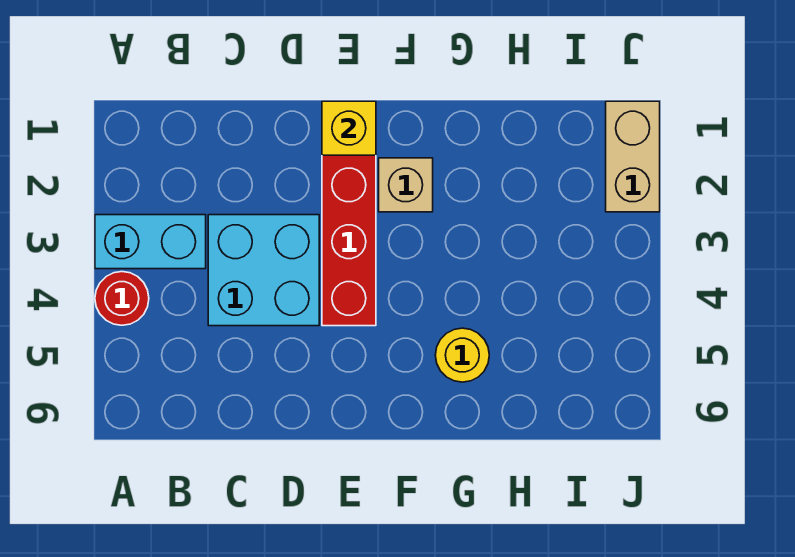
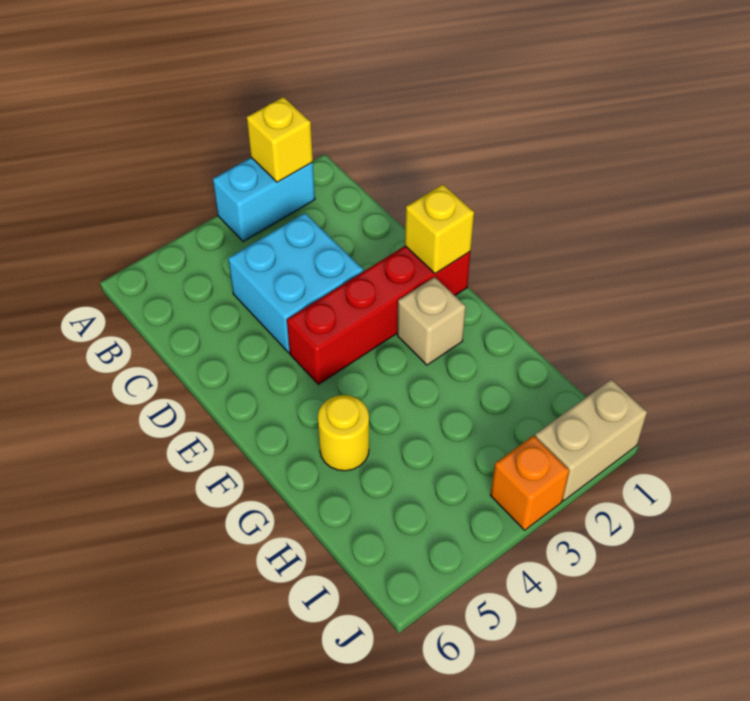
none -> yellow 1x1 brick [247,97,313,182]
cyan 1x2 brick [95,215,206,269] -> cyan 1x2 brick turned to [213,158,315,242]
red 1x1 round brick [95,272,149,325] -> none
none -> orange 1x1 brick [490,436,569,530]

